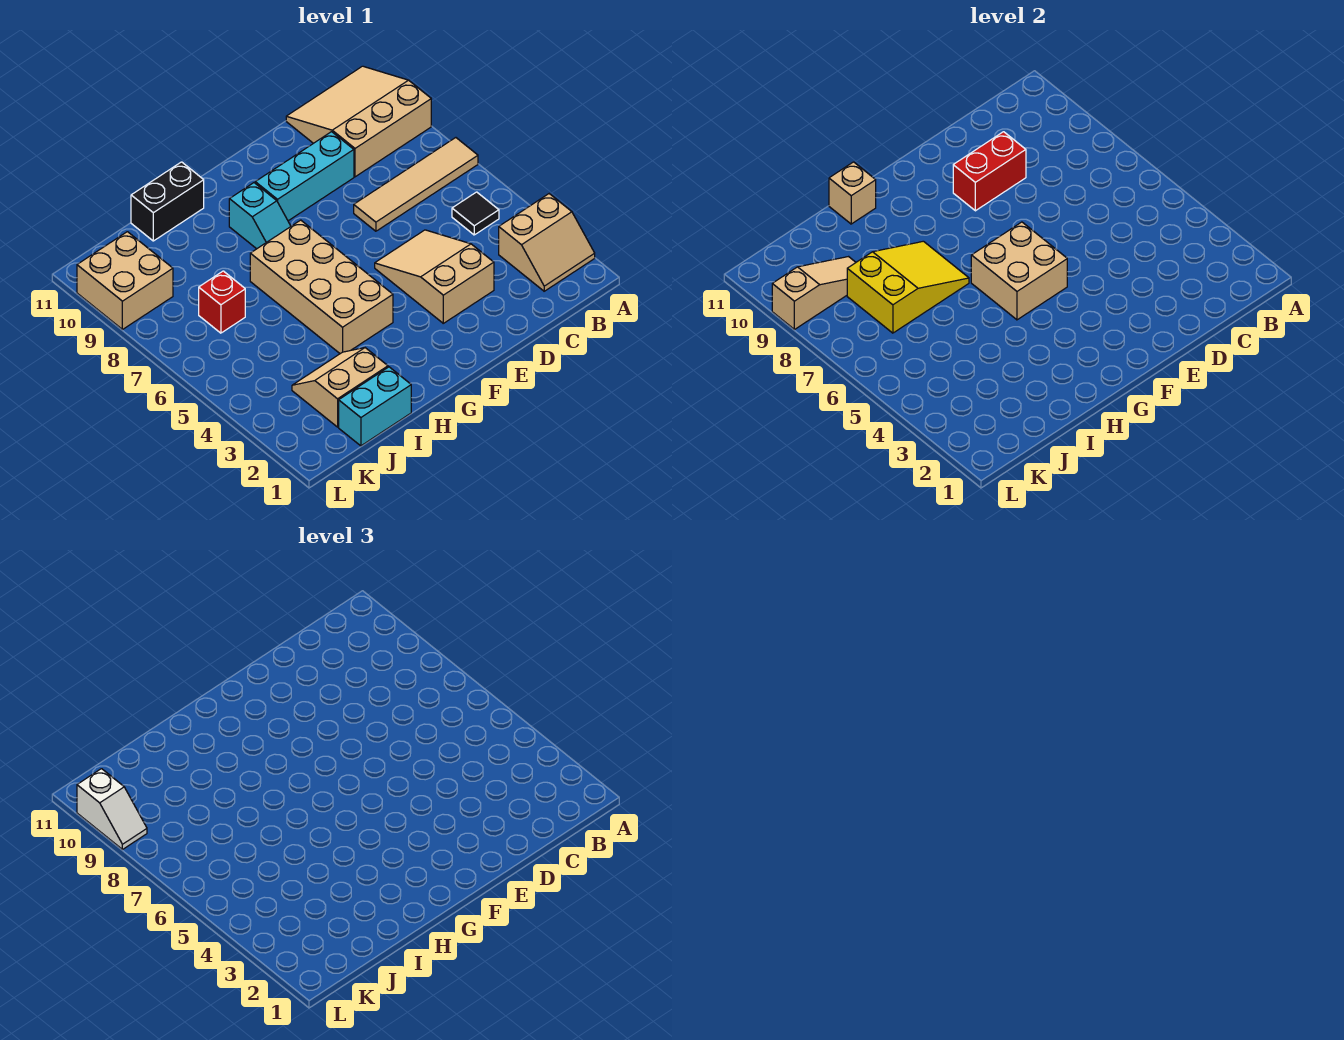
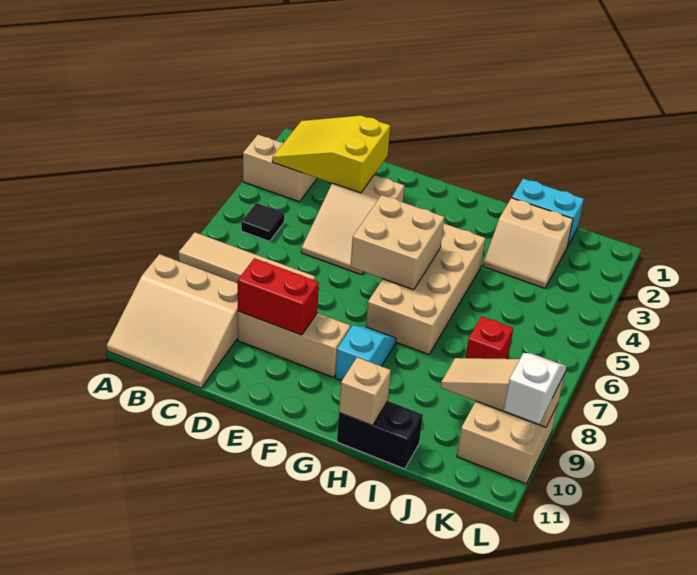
cyan 1x3 brick [255,132,354,221] -> tan 1x3 brick [238,311,350,377]
yellow 2x3 slope [847,241,969,333] -> yellow 2x3 slope moved to [272,116,390,193]

